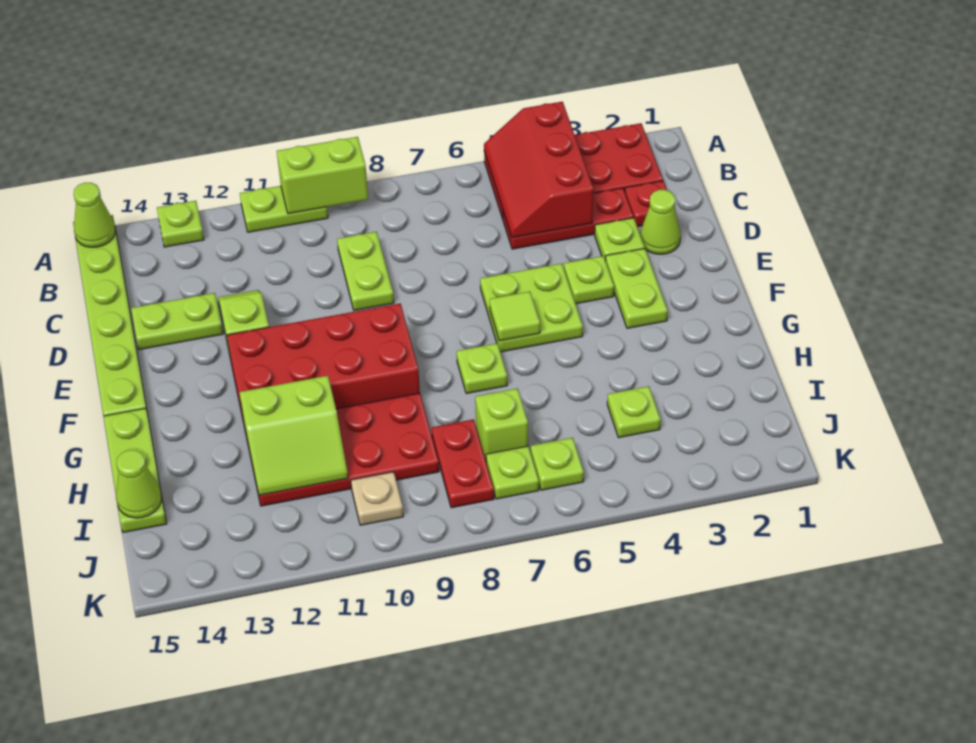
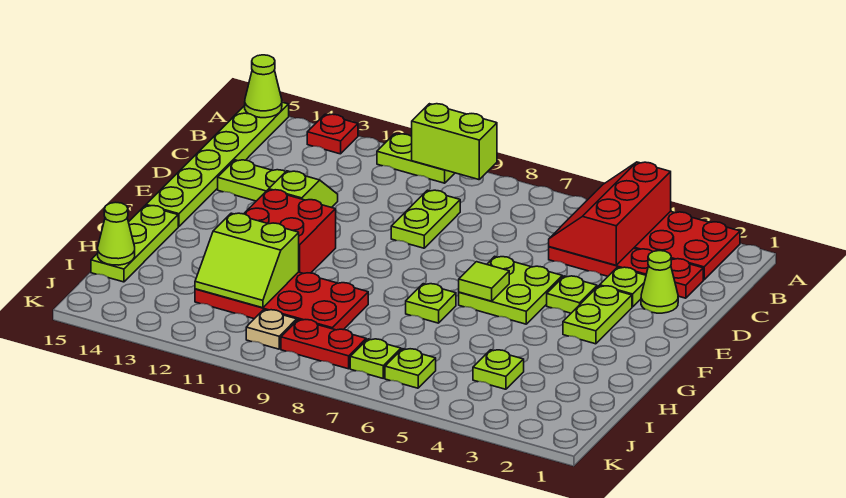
lime 1x1 plate [157,201,204,247] -> red 1x1 plate [307,114,358,154]
red 2x4 brick [227,303,420,427] -> red 2x2 brick [244,190,336,274]
lime 1x1 brick [475,388,528,460] -> none
red 1x2 plate [432,419,494,508] -> red 1x2 plate turned to [281,319,366,369]

